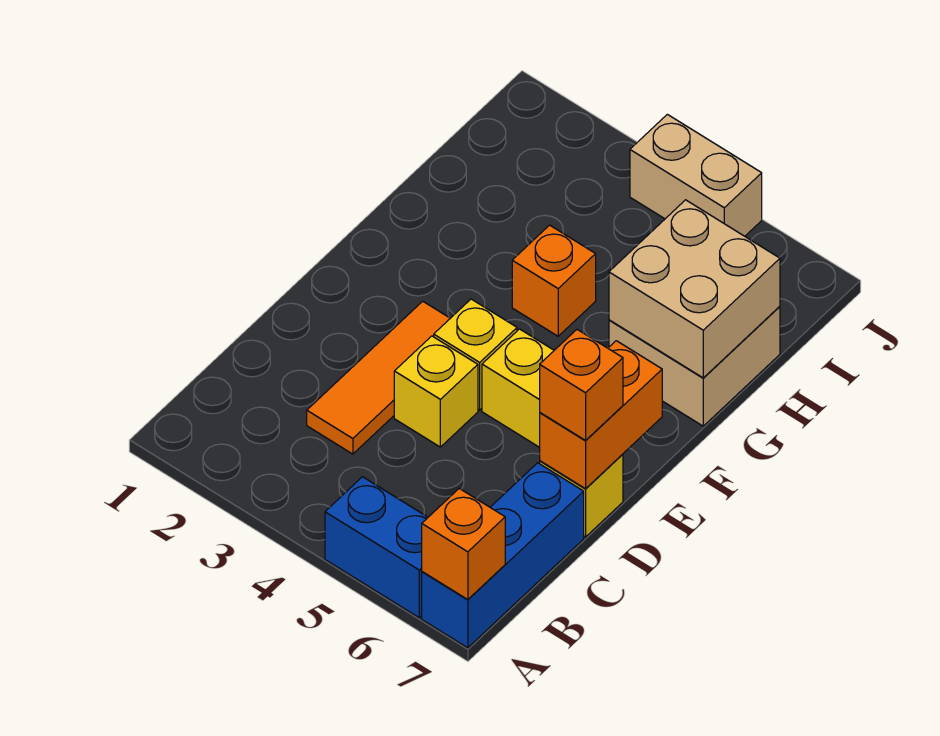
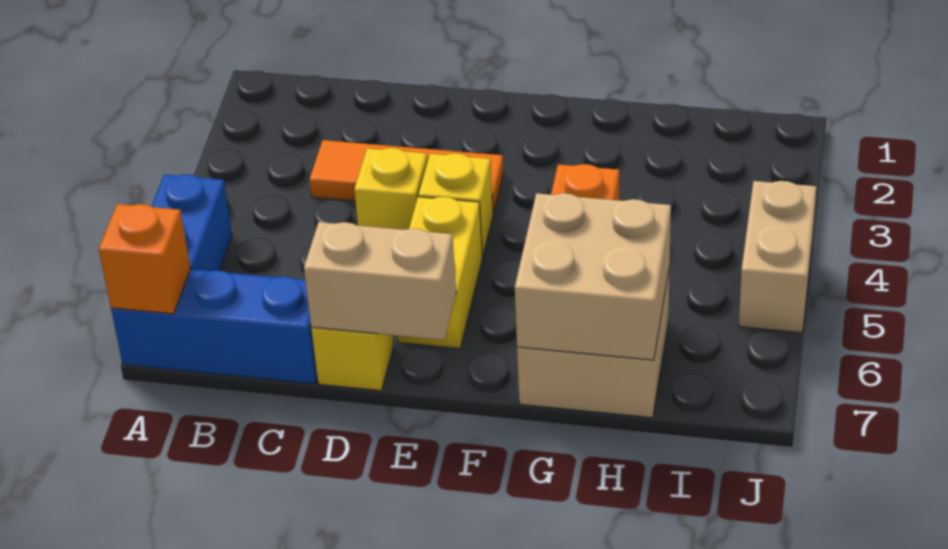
orange 1x2 brick [540,341,662,489] -> tan 1x2 brick [304,222,456,340]
orange 1x1 brick [540,330,623,440] -> none

